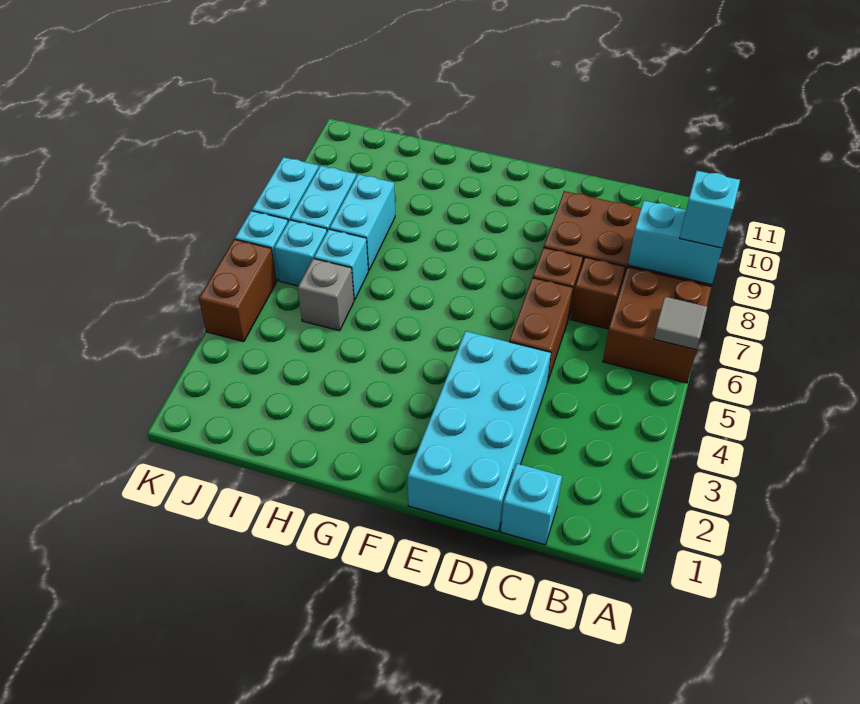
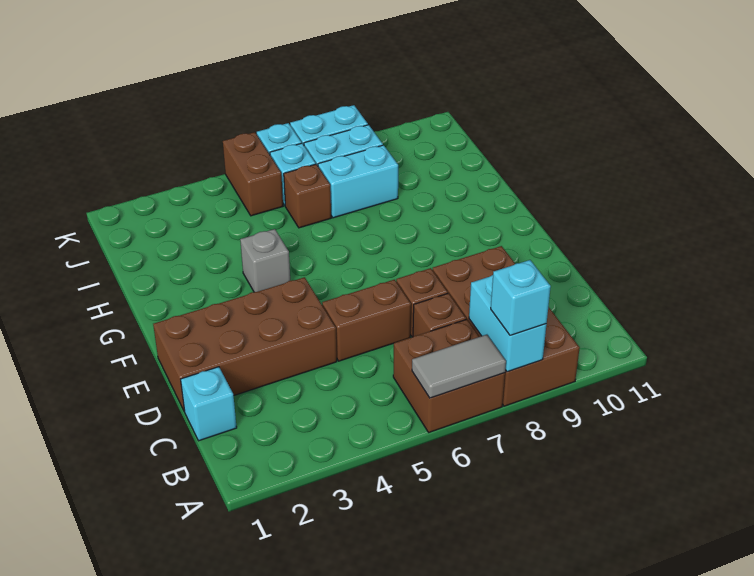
grey 1x1 tile [654,297,707,350] -> grey 1x2 tile [412,335,506,398]
cyan 2x4 brick [408,331,551,531] -> brown 2x4 brick [153,277,337,412]
grey 1x1 brick [298,259,354,331] -> grey 1x1 brick moved to [240,229,290,292]
cyan 1x1 brick [314,229,368,300] -> brown 1x1 brick [284,164,331,228]
brown 1x2 brick [199,239,276,342] -> brown 1x2 brick turned to [223,132,283,216]

